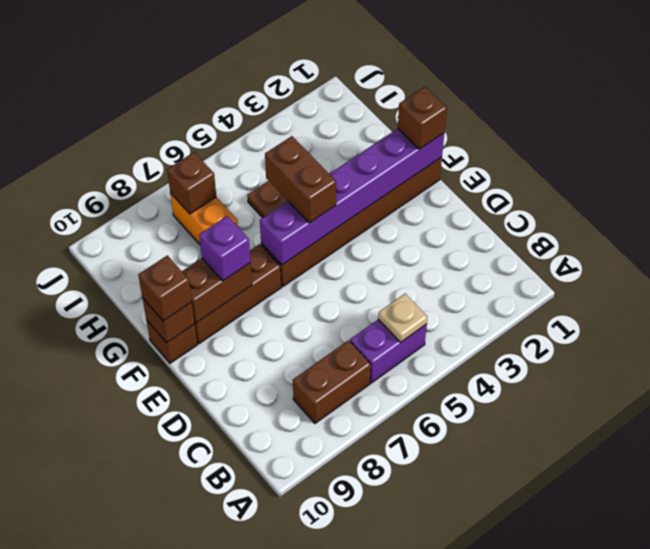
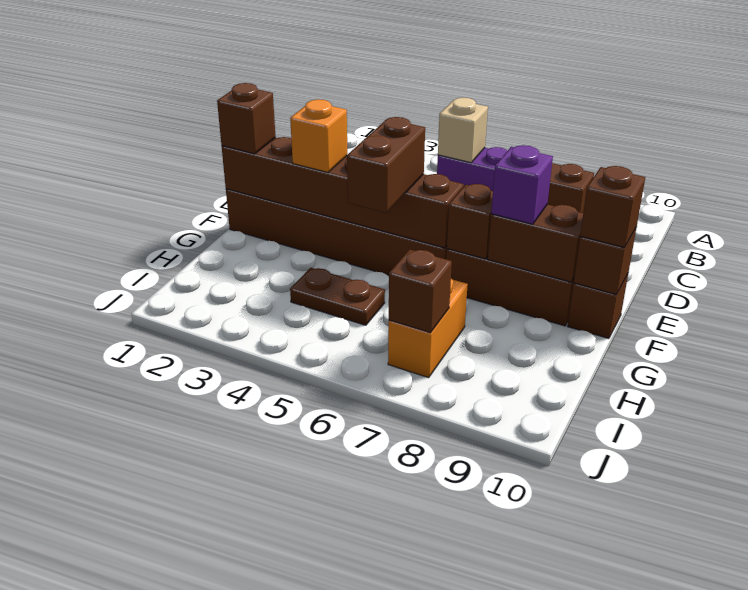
tan 1x1 plate [378,294,427,343] -> tan 1x1 brick [438,98,488,163]
purple 1x6 brick [260,129,444,265] -> brown 1x6 brick [222,137,464,248]
none -> orange 1x1 brick [290,99,347,172]
none -> brown 1x1 brick [447,184,493,259]

